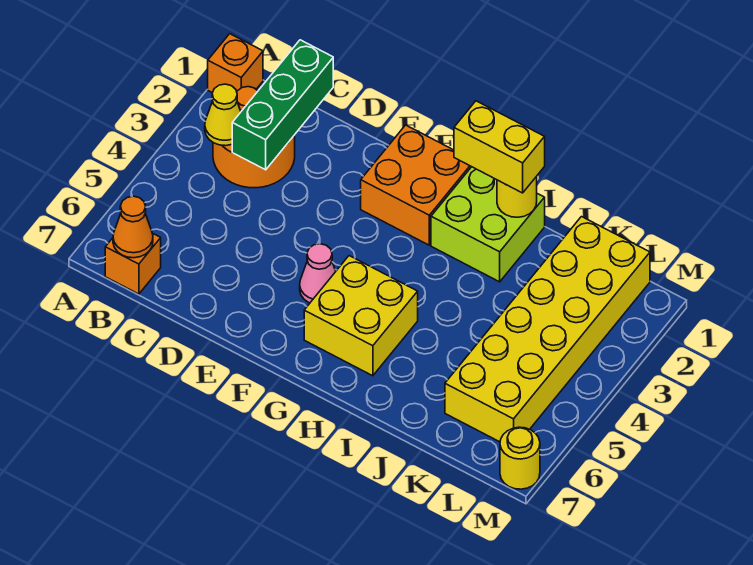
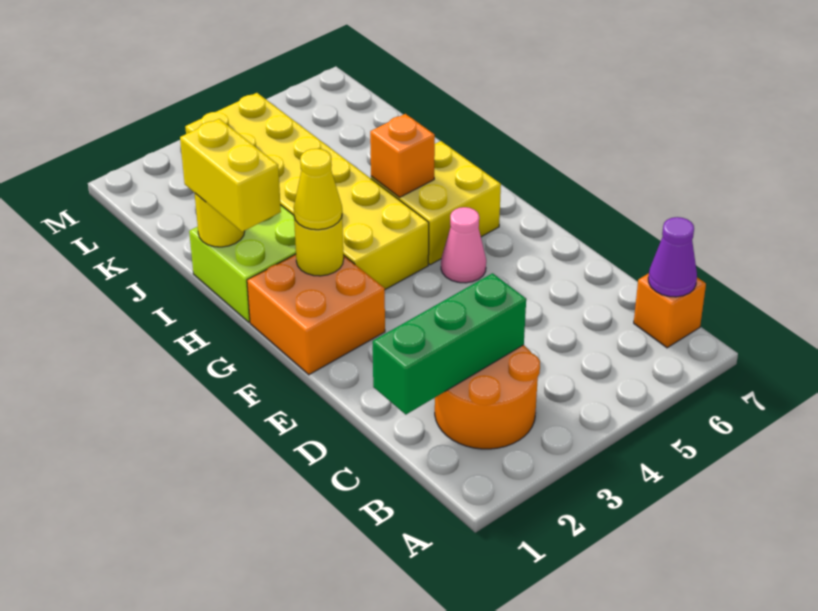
orange 1x1 brick [208,34,263,93] -> orange 1x1 brick moved to [370,114,435,198]
yellow 1x1 cone [205,84,241,146] -> yellow 1x1 cone moved to [294,149,342,230]
orange 1x1 cone [113,196,153,258] -> purple 1x1 cone [648,217,697,297]
yellow 2x6 brick [445,217,650,442] -> yellow 2x6 brick turned to [185,93,429,289]
yellow 1x1 round brick [500,427,540,489] -> yellow 1x1 round brick moved to [294,217,344,276]

